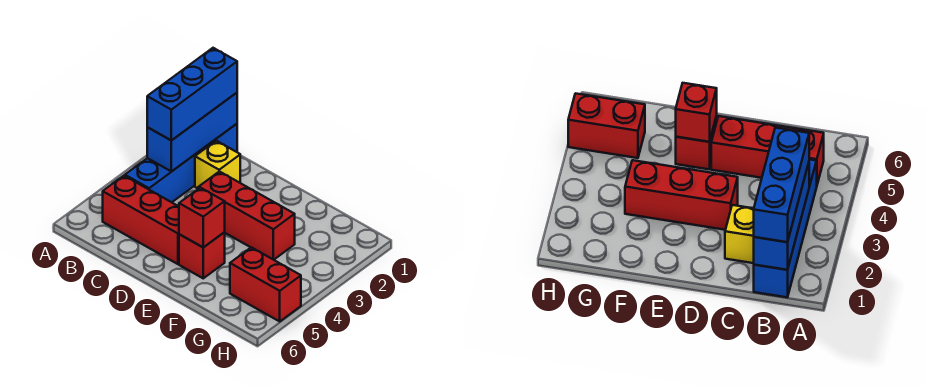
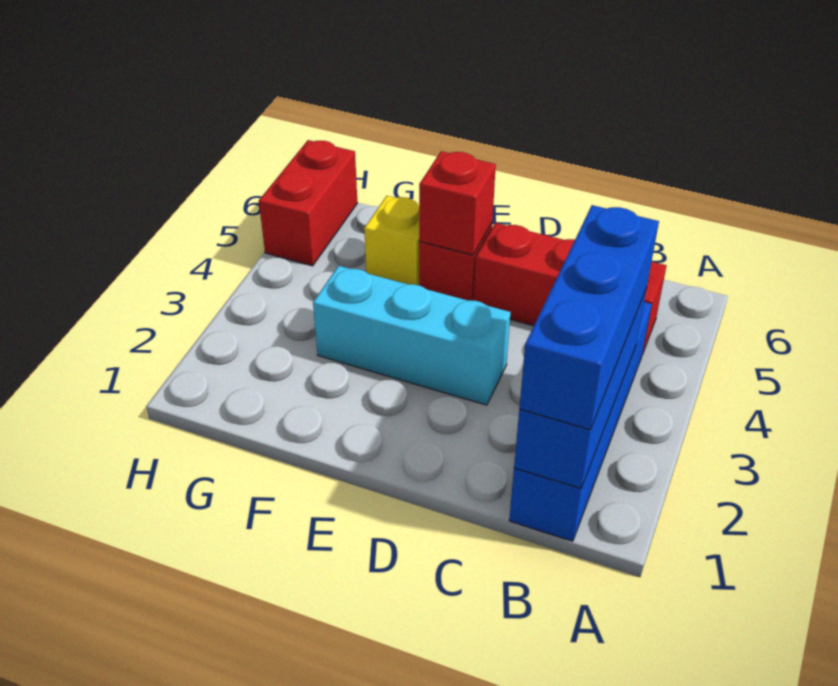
yellow 1x1 brick [195,141,240,188] -> yellow 1x1 brick moved to [364,196,420,285]
red 1x3 brick [198,171,295,260] -> cyan 1x3 brick [313,266,510,405]
red 1x2 brick [230,247,301,321] -> red 1x2 brick turned to [259,140,357,266]

